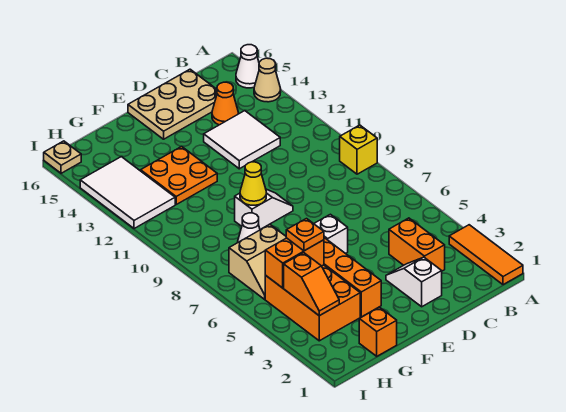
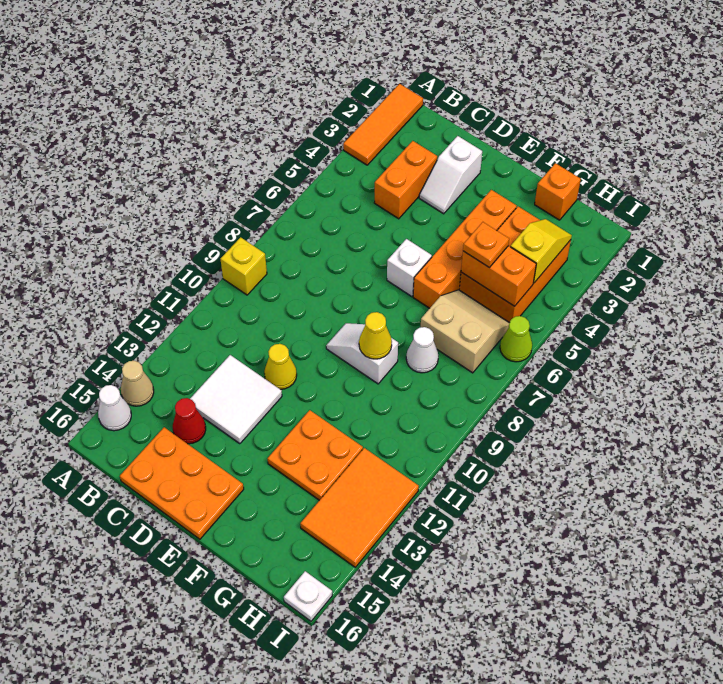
orange 1x1 cone [212,82,238,125] -> red 1x1 cone [173,398,206,444]
tan 2x3 plate [128,69,217,139] -> orange 2x3 plate [120,427,244,539]
none -> yellow 1x1 cone [264,344,297,389]
orange 1x2 slope [284,253,339,316] -> yellow 1x2 slope [511,219,572,283]
white 2x3 tile [80,157,175,229] -> orange 2x3 tile [300,448,419,567]
none -> lime 1x1 cone [500,316,532,362]
tan 1x1 plate [44,141,81,173] -> white 1x1 plate [284,571,332,621]

